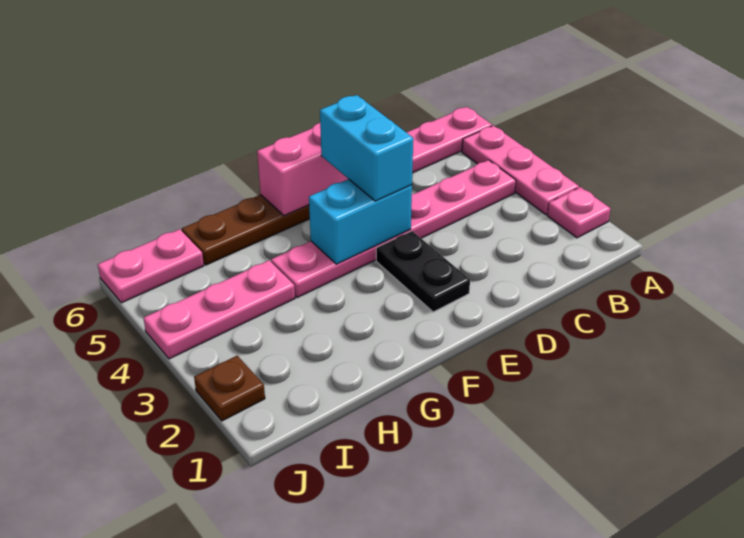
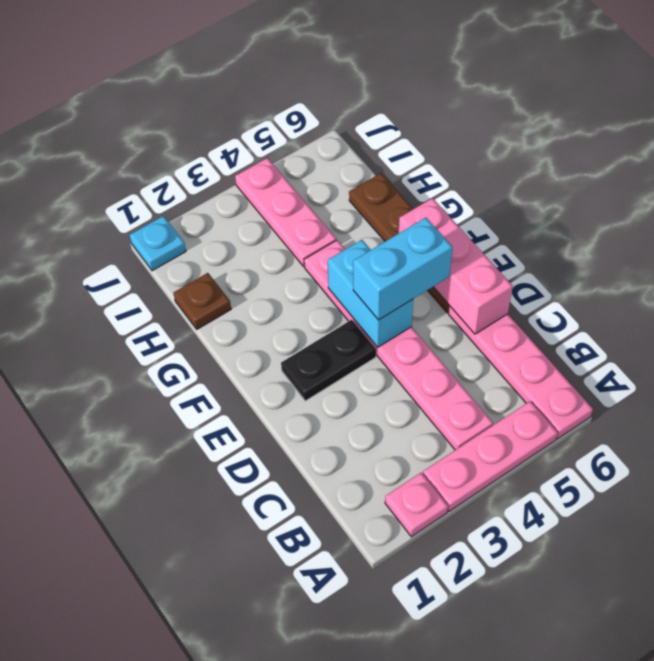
pink 1x2 plate [98,229,204,303] -> none
none -> cyan 1x1 plate [130,216,186,271]
brown 1x1 plate [194,356,265,421] -> brown 1x1 plate moved to [174,273,231,329]

